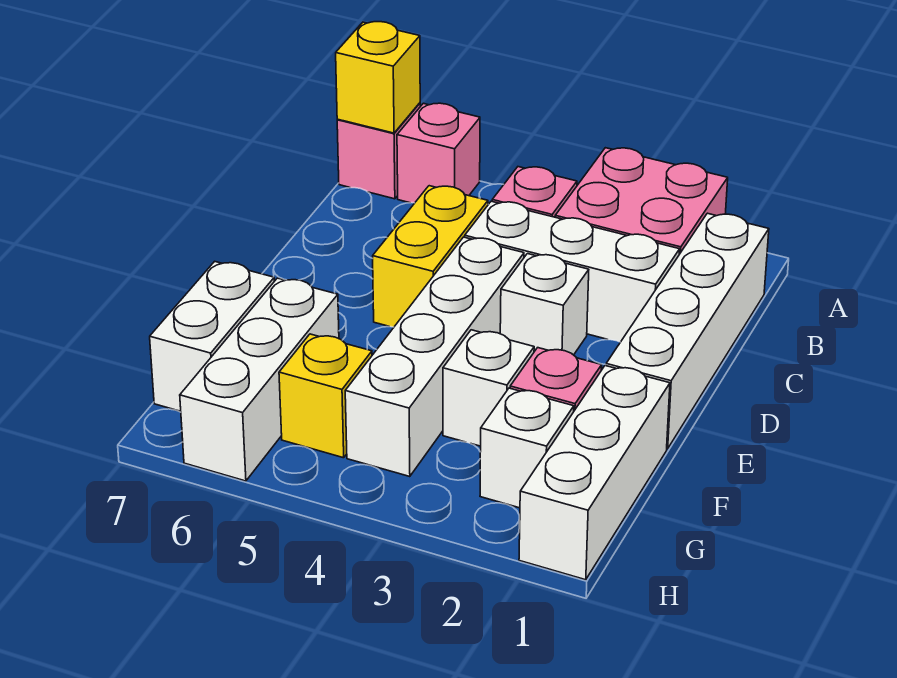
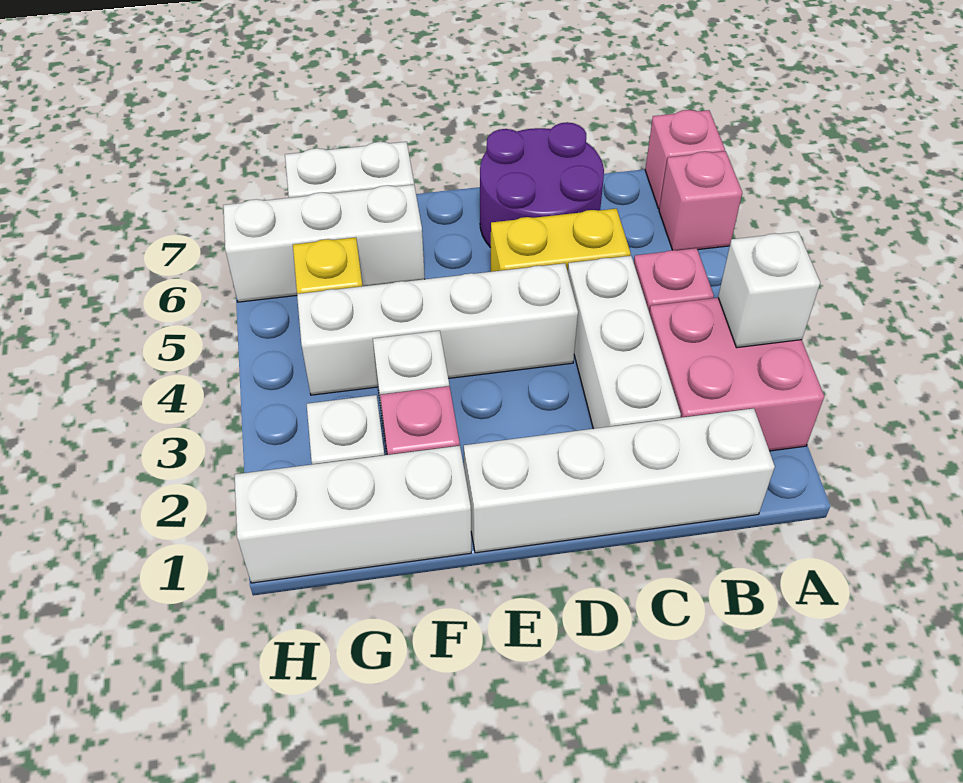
yellow 1x1 brick [336,22,420,133] -> none
none -> purple 2x2 round brick [480,122,604,248]
white 1x1 brick [500,254,589,355] -> white 1x1 brick moved to [718,232,820,348]

